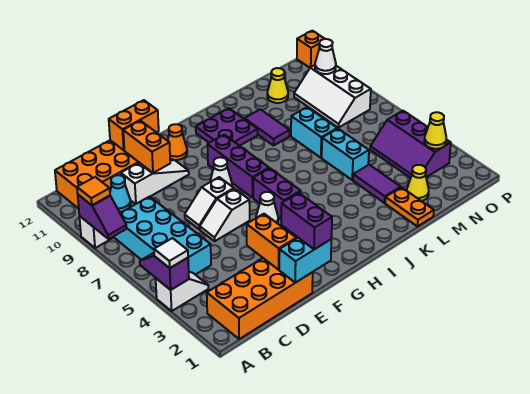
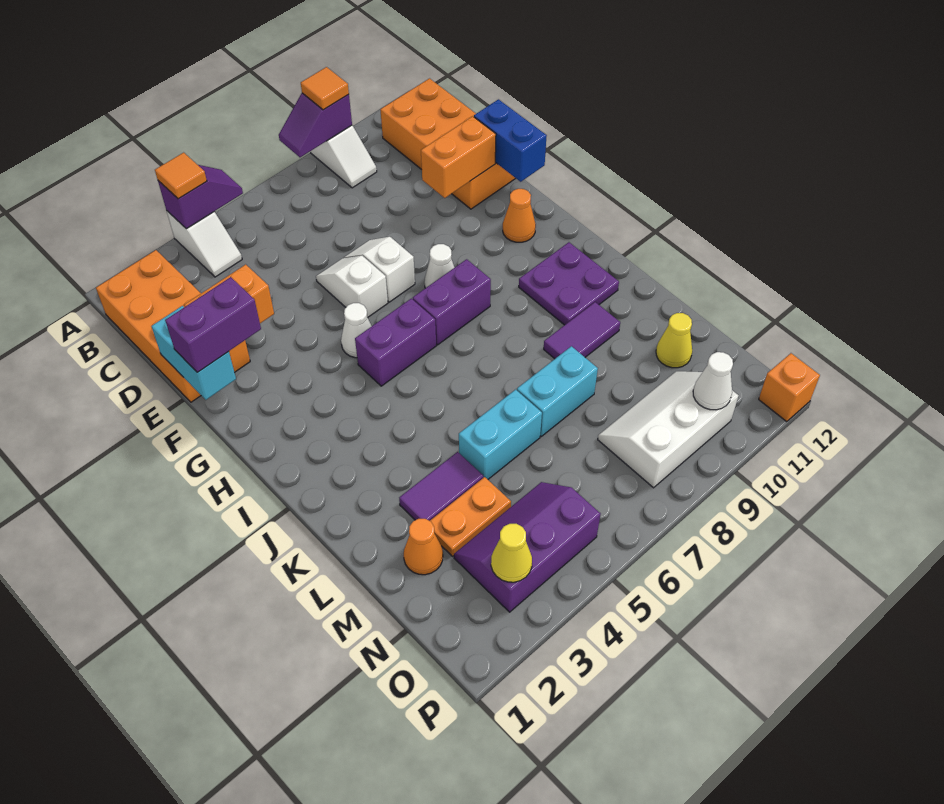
white 1x1 tile [154,238,188,268] -> orange 1x1 tile [155,153,207,199]
cyan 2x4 brick [115,197,211,275] -> none
cyan 1x1 cone [110,175,131,212] -> none
white 1x3 slope [121,160,189,204] -> none
orange 1x2 brick [109,100,159,150] -> blue 1x2 brick [474,99,547,182]
purple 1x3 brick [207,135,269,198] -> purple 1x2 brick [413,259,491,345]
orange 1x2 plate [385,187,434,226] -> orange 1x2 plate moved to [430,477,511,556]
yellow 1x1 cone [407,165,429,201] -> orange 1x1 cone [404,519,443,575]

